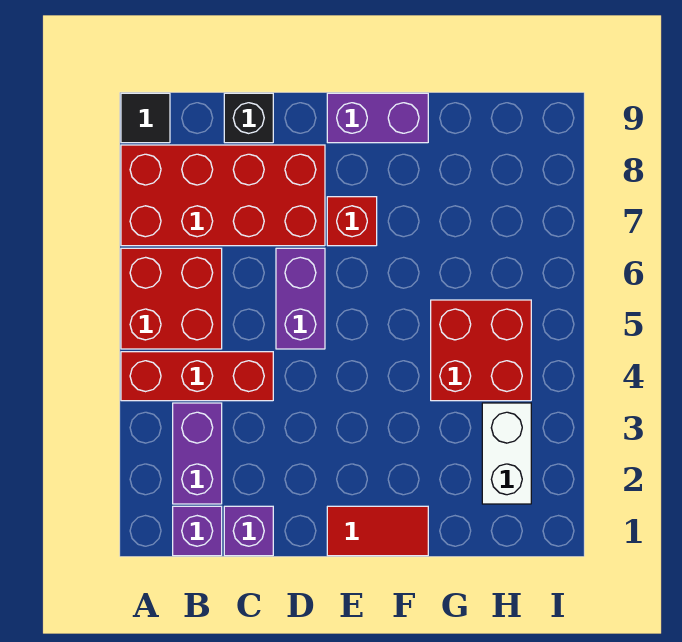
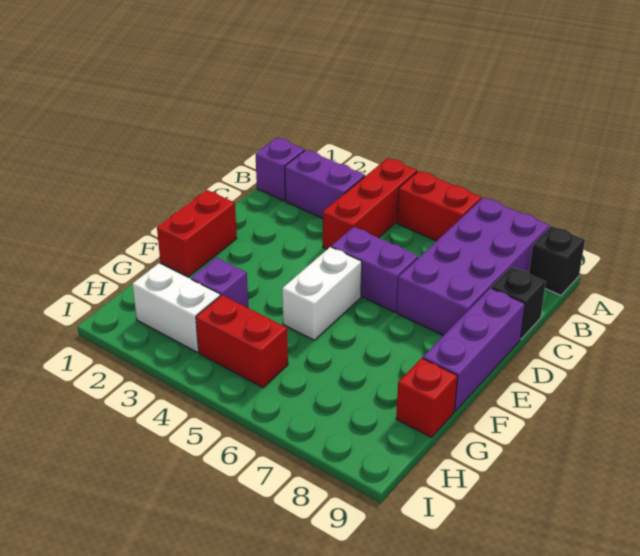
red 2x2 brick [121,248,222,349] -> red 1x2 brick [397,171,482,241]
red 2x4 brick [121,145,325,246] -> purple 2x4 brick [397,198,550,336]
black 1x1 tile [121,93,170,143] -> black 1x1 brick [529,226,585,295]
purple 1x1 brick [224,506,273,556] -> purple 1x1 brick moved to [191,258,248,308]
red 1x2 tile [327,506,428,556] -> red 1x2 brick [157,190,237,277]
none -> white 1x2 brick [282,247,362,340]
red 1x1 brick [327,197,377,246] -> red 1x1 brick moved to [396,358,458,437]
purple 1x2 brick [327,93,428,143] -> purple 1x3 brick [423,288,525,411]
red 2x2 brick [431,300,531,401] -> red 1x2 brick [196,295,288,388]

